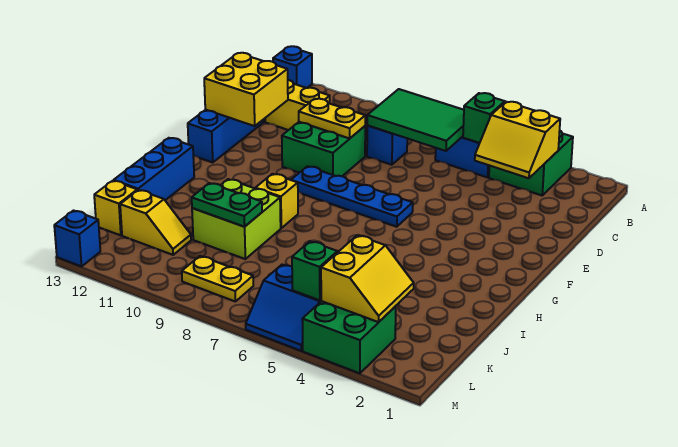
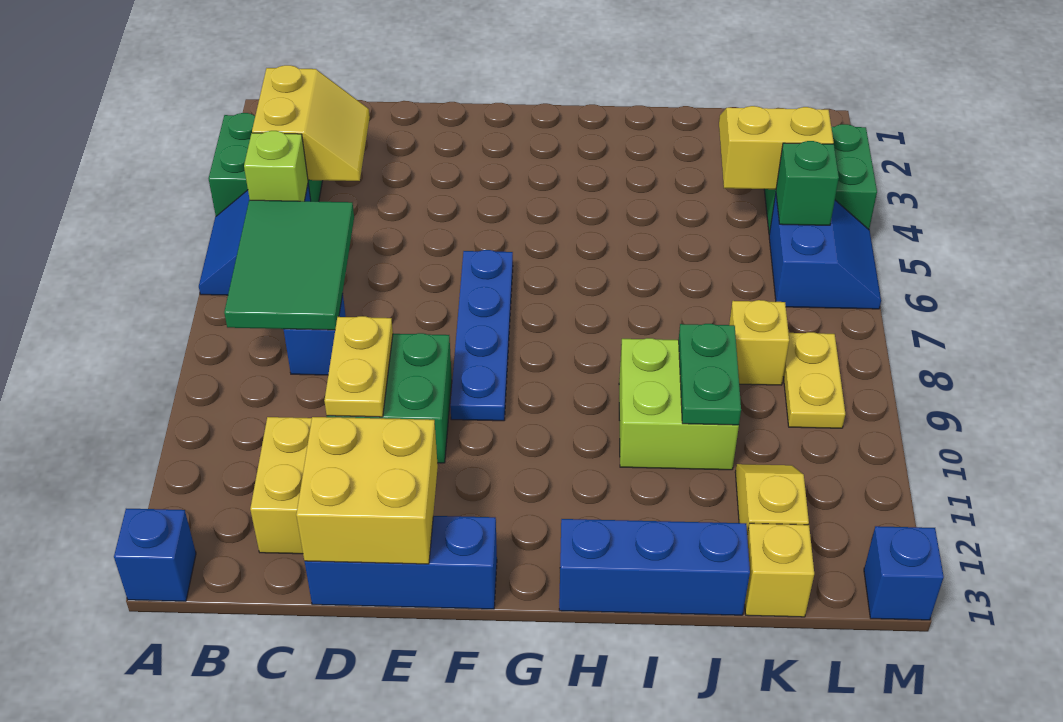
green 1x1 brick [463,93,505,143] -> lime 1x1 brick [244,131,308,201]
yellow 1x1 brick [255,174,298,228] -> yellow 1x1 brick moved to [729,300,789,385]

